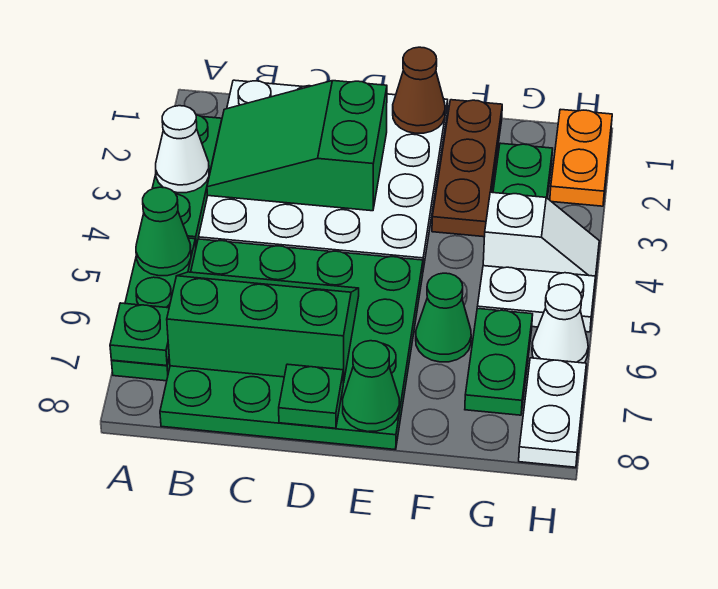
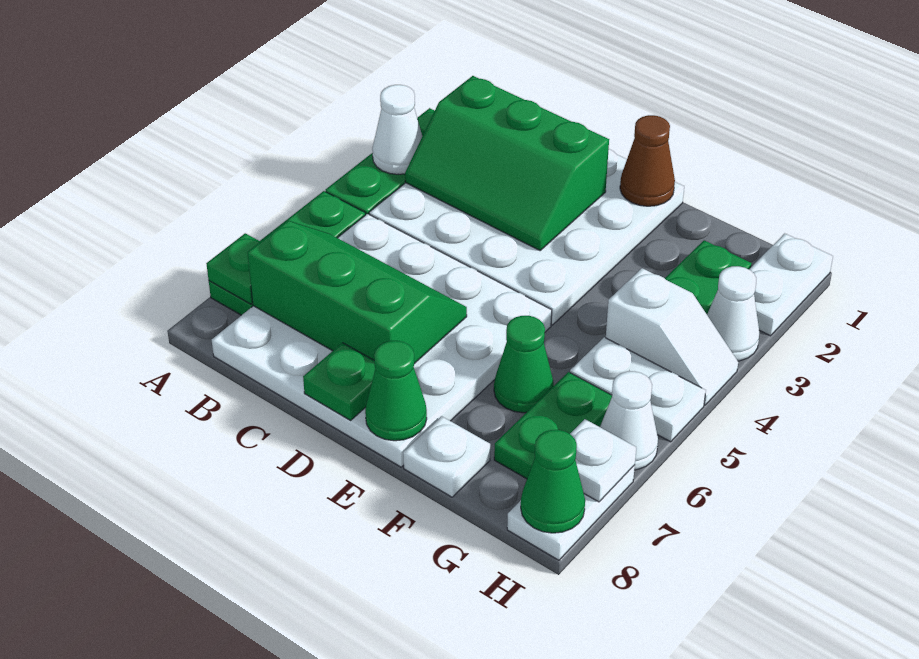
green 1x1 cone [136,187,191,276] -> green 1x1 cone moved to [521,430,585,533]
green 2x3 slope [207,81,387,211] -> green 2x3 slope turned to [405,76,609,250]
green 4x4 plate [160,239,423,450] -> white 4x4 plate [212,214,552,467]
brown 1x3 plate [432,100,502,237] -> none
none -> white 1x1 plate [403,416,490,497]
orange 1x2 plate [550,109,612,206] -> white 1x2 plate [749,233,833,336]
none -> white 1x1 cone [707,266,759,361]
none -> white 1x1 plate [570,419,636,502]

